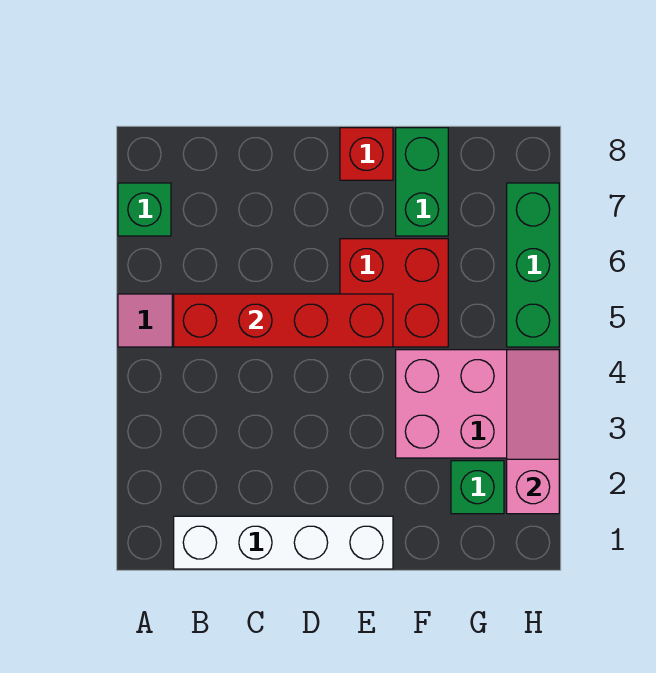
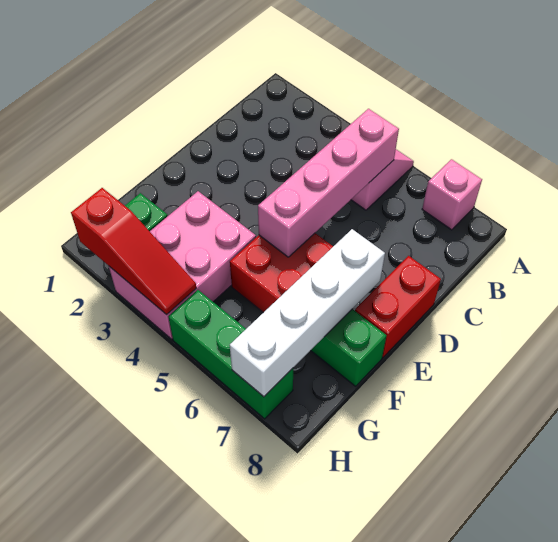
green 1x1 brick [118,183,171,236] -> pink 1x1 brick [422,159,482,230]
white 1x4 brick [174,516,393,569] -> white 1x4 brick moved to [230,229,385,397]
red 1x4 brick [174,294,393,347] -> pink 1x4 brick [258,109,399,257]
red 1x1 brick [340,128,393,180] -> red 1x2 brick [355,256,441,357]
pink 1x3 slope [507,350,559,514] -> red 1x3 slope [71,188,196,315]

